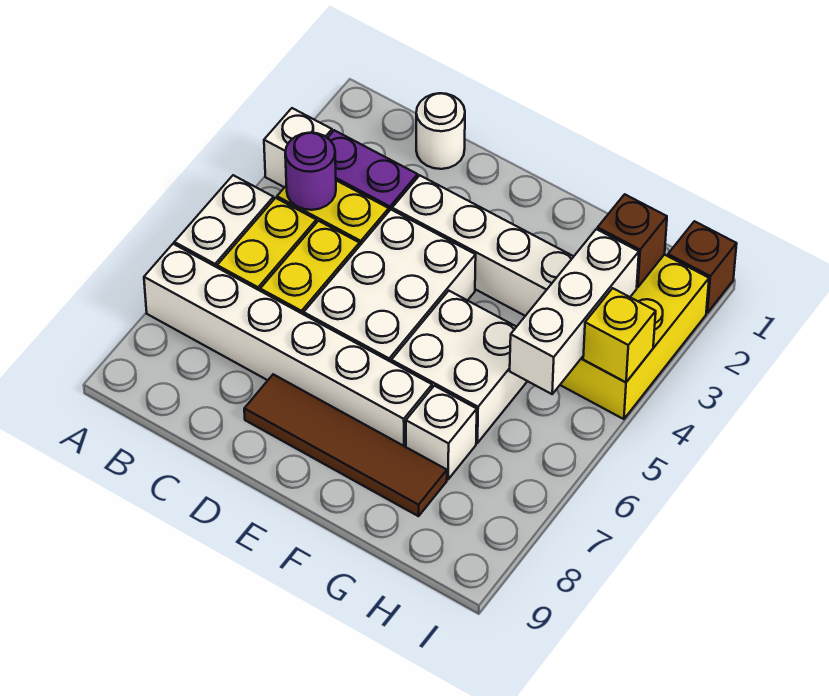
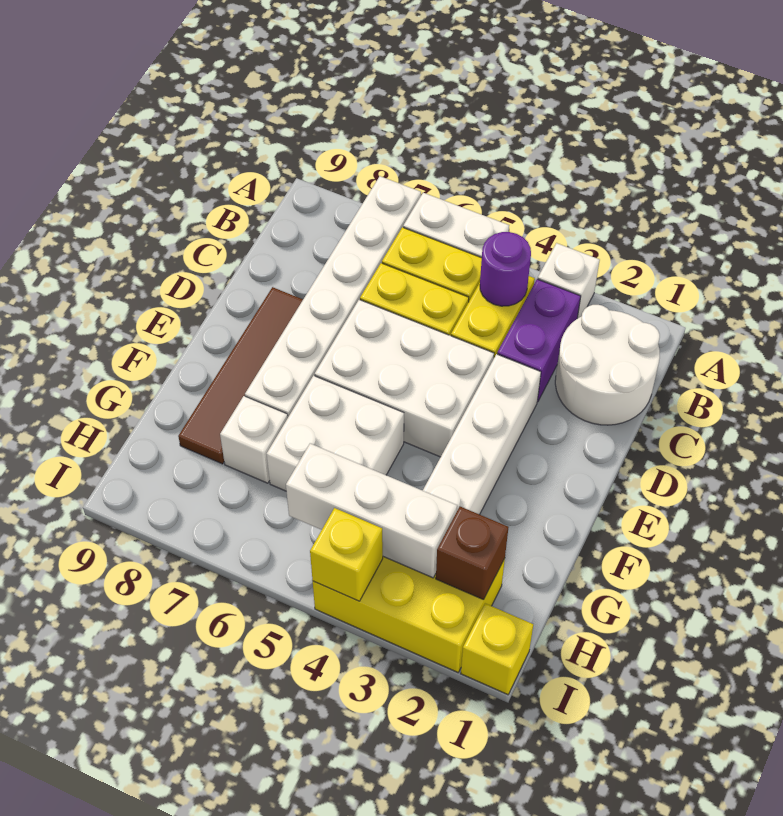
white 1x1 round brick [416,93,465,169] -> white 2x2 round brick [555,305,660,425]
brown 1x1 brick [668,221,737,313] -> yellow 1x1 brick [461,604,533,695]

